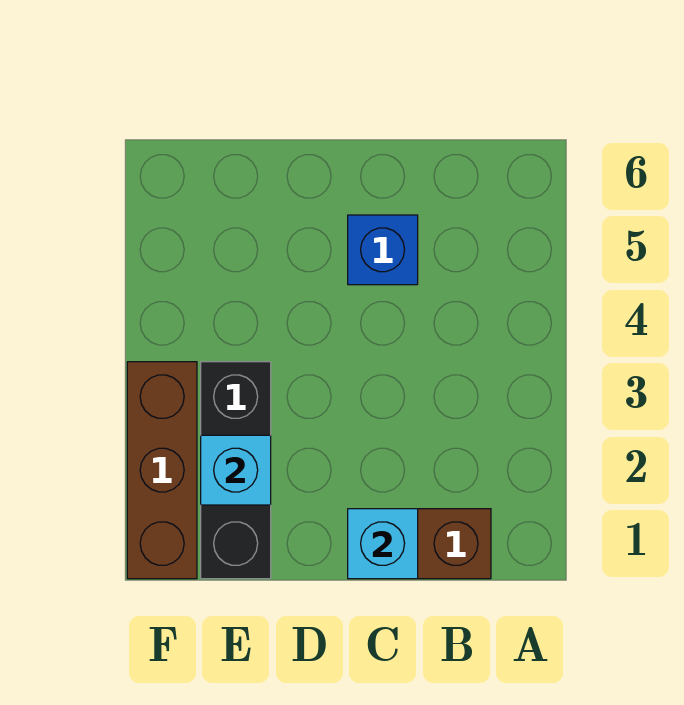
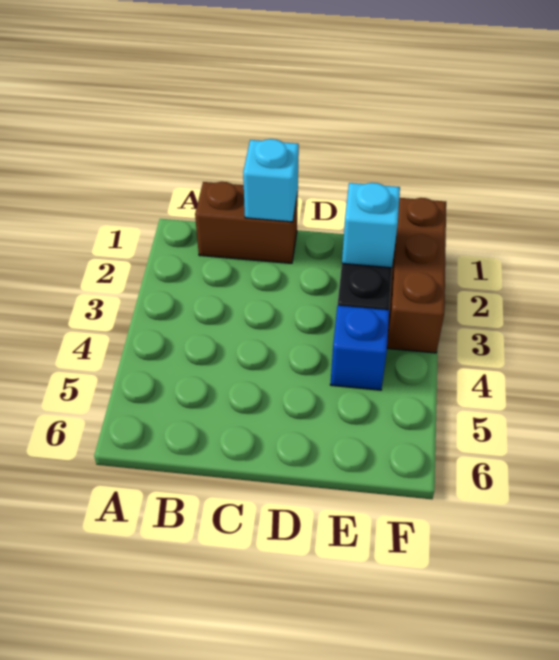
blue 1x1 brick [348,215,418,285] -> blue 1x1 brick moved to [330,306,389,390]

